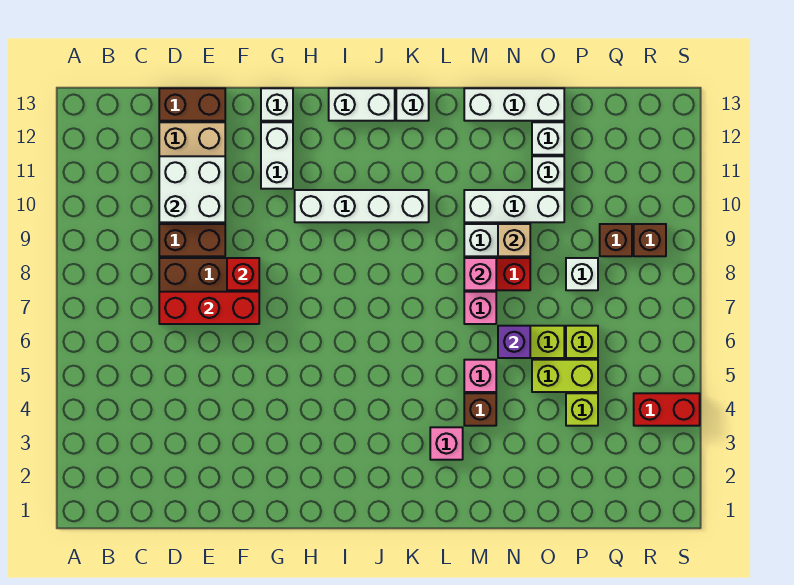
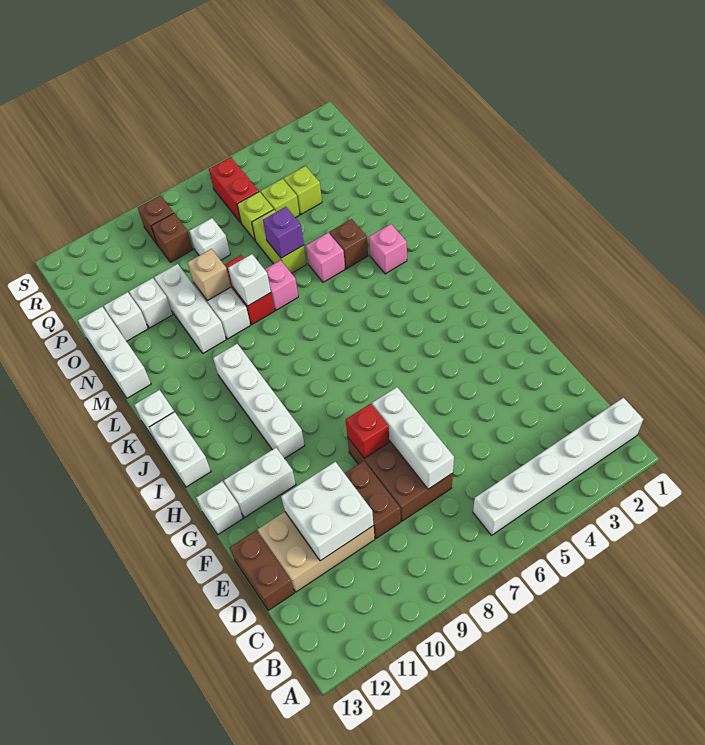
none -> white 1x6 brick [473,398,643,535]
red 1x3 brick [159,292,259,324] -> white 1x3 brick [372,387,454,489]
pink 1x1 brick [464,258,496,290] -> white 1x1 brick [228,254,271,306]
lime 1x2 brick [532,360,598,392] -> lime 1x1 brick [261,179,300,218]
red 1x2 brick [634,393,700,426] -> red 1x2 brick moved to [209,157,259,223]

